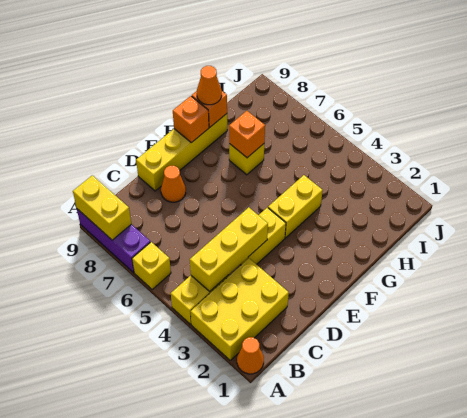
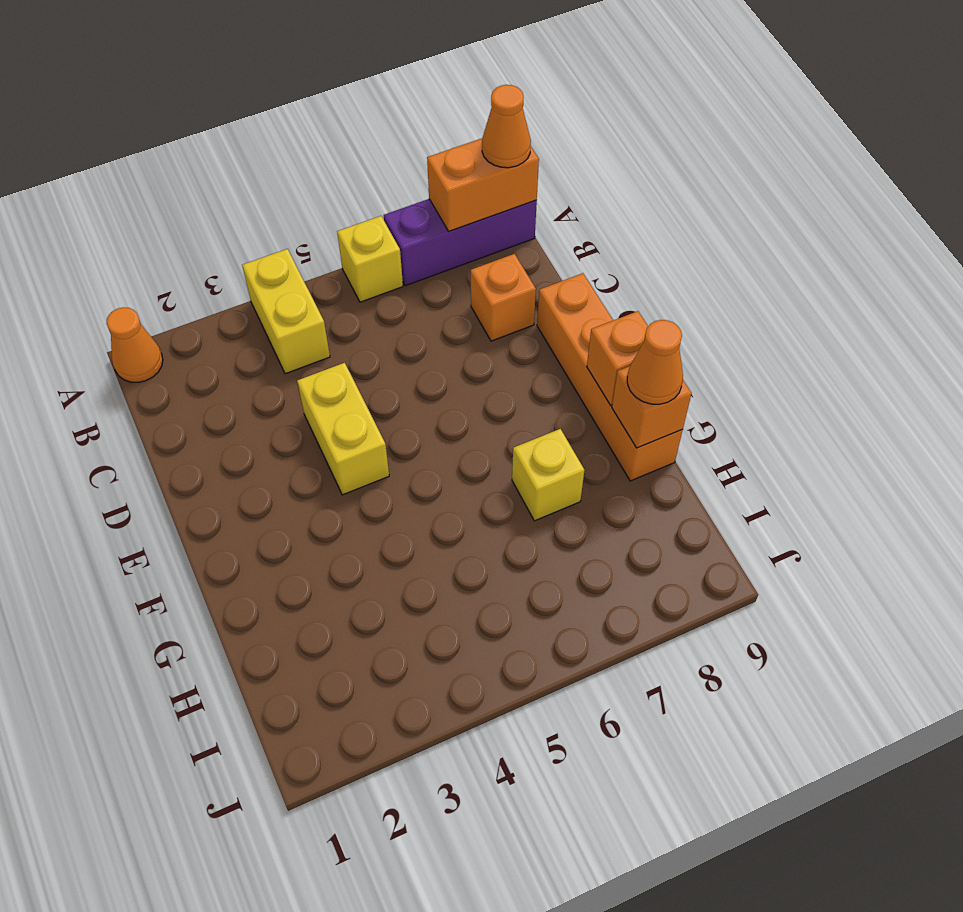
yellow 2x3 brick [190,258,289,360] -> none
yellow 1x2 brick [73,175,131,240] -> orange 1x2 brick [427,138,539,231]
yellow 1x3 brick [190,207,268,292] -> none
orange 1x1 cone [161,166,186,202] -> orange 1x1 cone moved to [482,85,531,168]
yellow 1x4 brick [136,114,227,191] -> orange 1x4 brick [537,273,683,481]
yellow 1x2 brick [268,175,323,238] -> none
orange 1x1 brick [229,111,265,158] -> orange 1x1 brick moved to [471,254,536,341]

